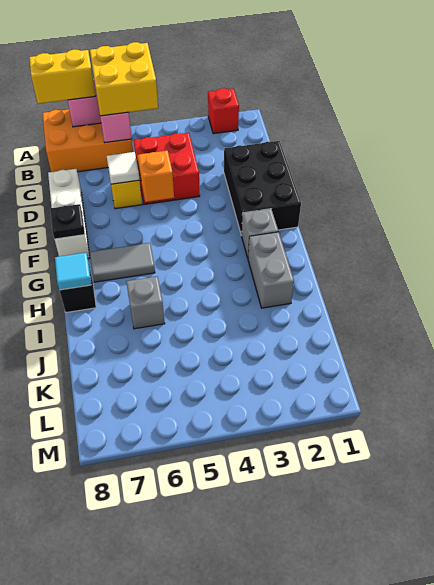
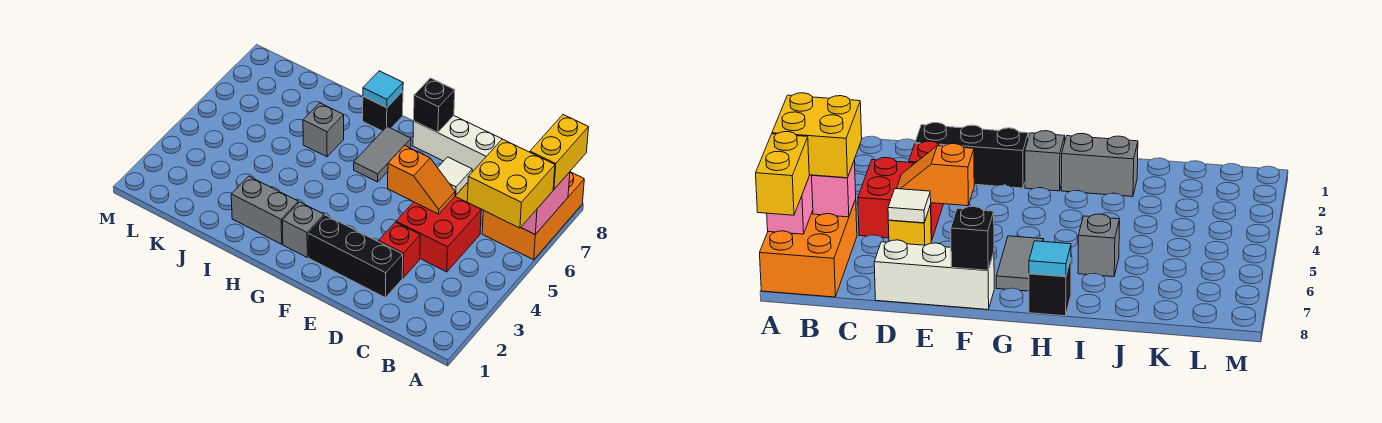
red 1x1 brick [208,88,239,134] -> red 1x1 brick moved to [378,222,420,278]
black 2x3 brick [224,141,301,235] -> black 1x3 brick [308,215,403,297]
black 1x1 plate [50,204,85,239] -> black 1x1 brick [414,78,455,133]

